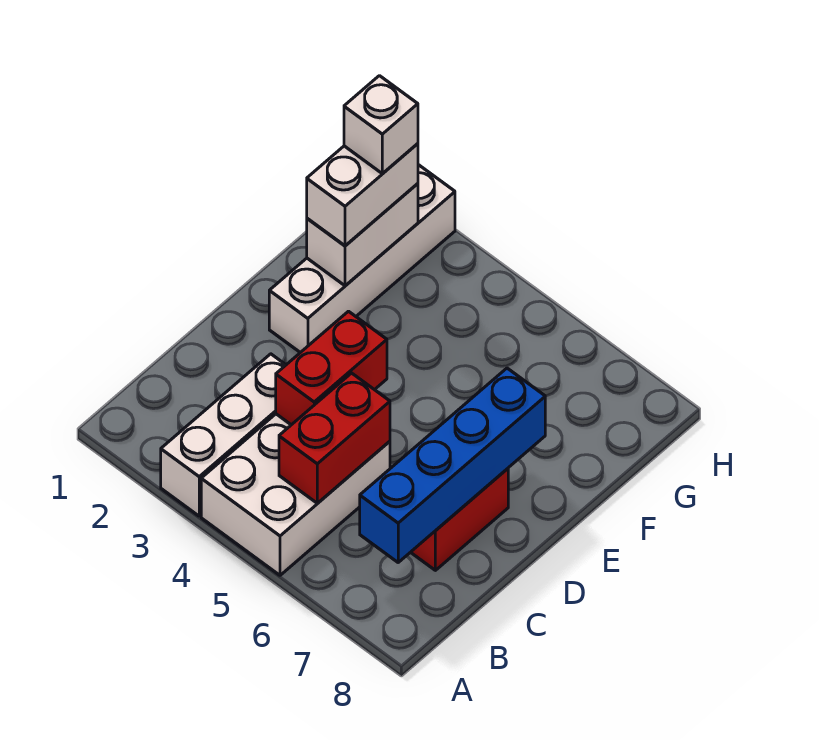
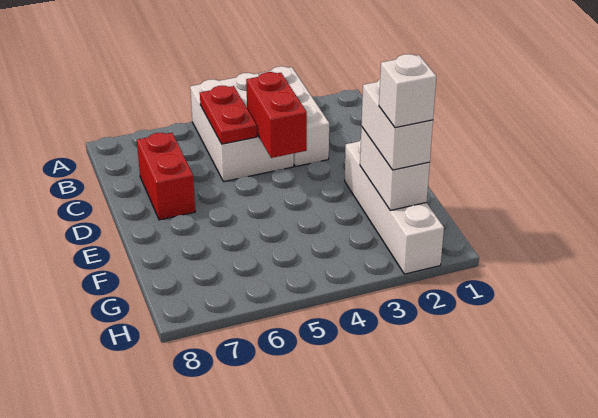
red 1x2 brick [279,373,390,503] -> red 1x2 plate [200,86,257,144]
blue 1x4 brick [360,368,545,562] -> none

